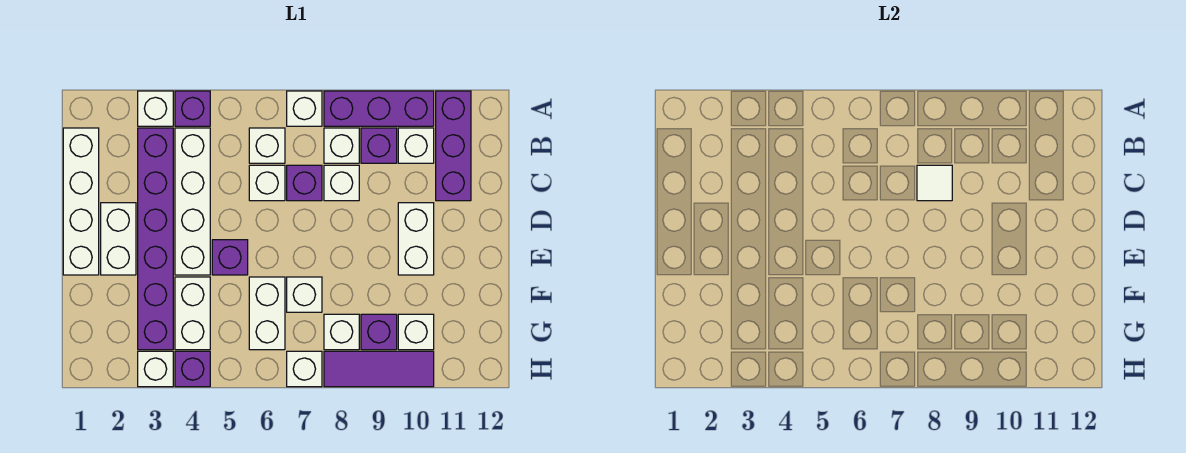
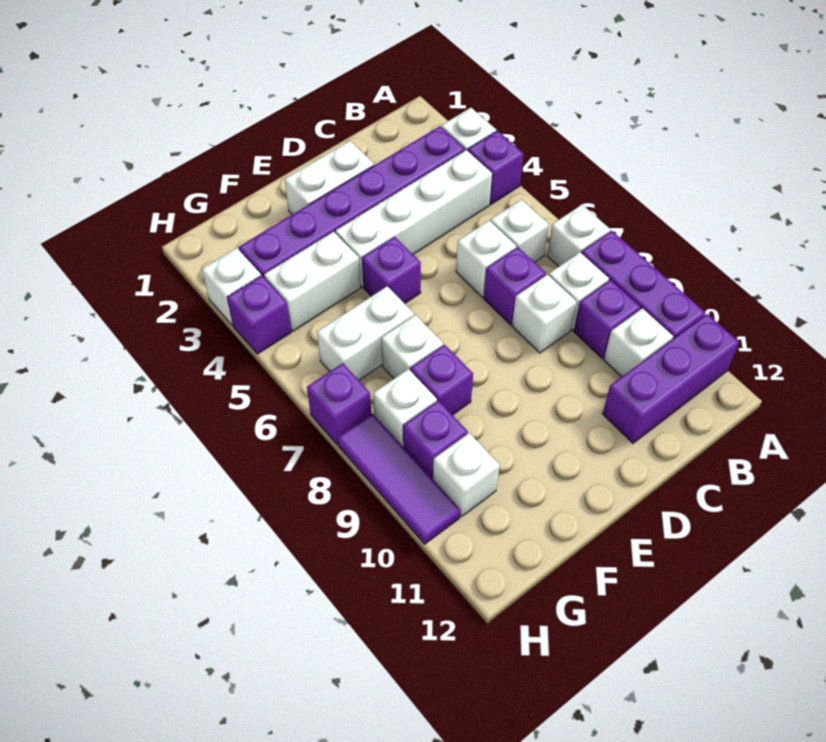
white 1x4 brick [63,128,99,275] -> none
white 1x1 tile [917,165,952,201] -> none
white 1x2 brick [398,203,434,275] -> none
none -> purple 1x1 brick [410,345,473,415]
white 1x1 brick [287,351,322,387] -> purple 1x1 brick [307,363,371,444]

